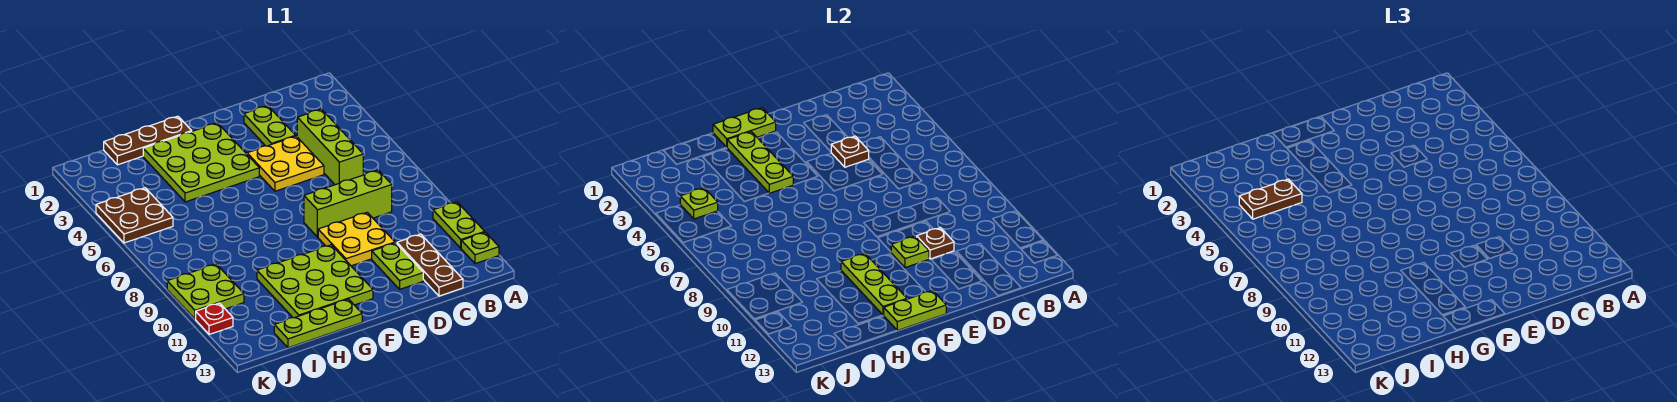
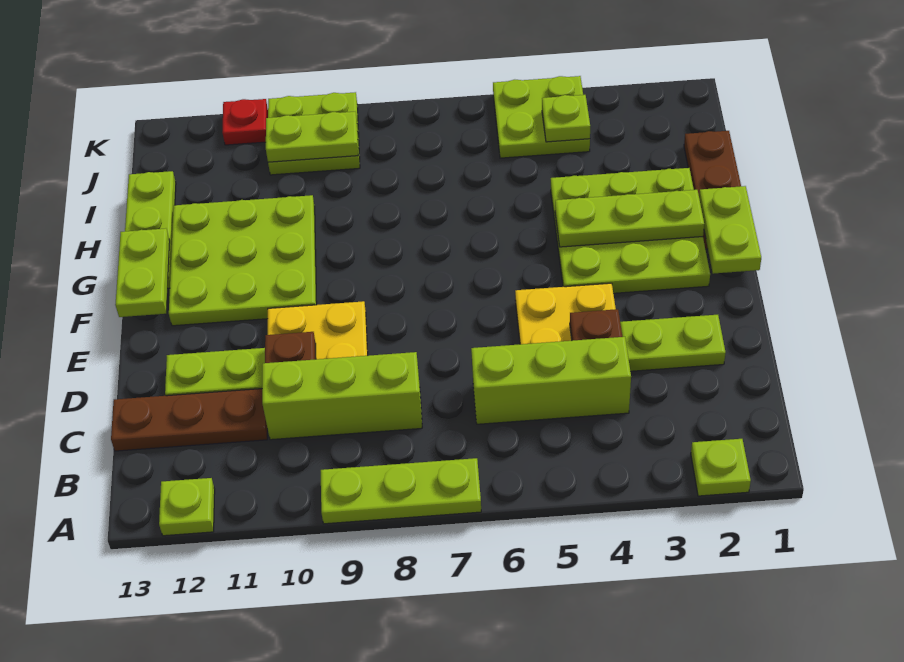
lime 1x2 plate [433,202,485,248] -> lime 1x2 plate moved to [266,112,358,162]
lime 1x3 brick [304,170,392,237] -> lime 1x3 brick turned to [262,352,422,440]
lime 1x1 plate [891,236,929,268] -> lime 1x1 plate moved to [691,439,751,496]
lime 1x3 plate [841,253,907,315] -> lime 1x3 plate moved to [321,458,481,524]
brown 1x2 plate [1239,179,1302,219] -> none
brown 2x2 plate [96,188,173,243] -> lime 2x2 plate [493,76,590,158]

